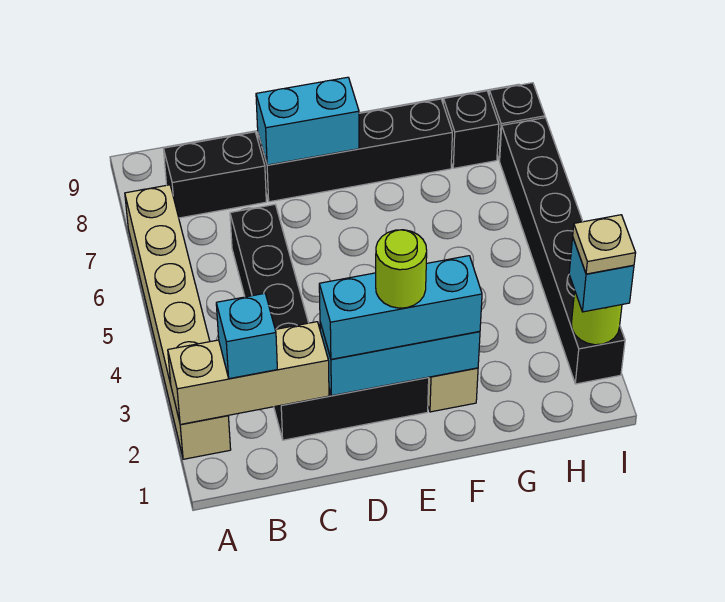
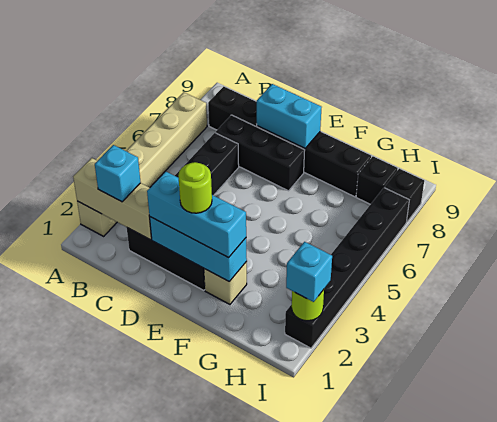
none -> black 1x3 brick [216,115,305,191]
tan 1x1 plate [573,215,636,274] -> none

